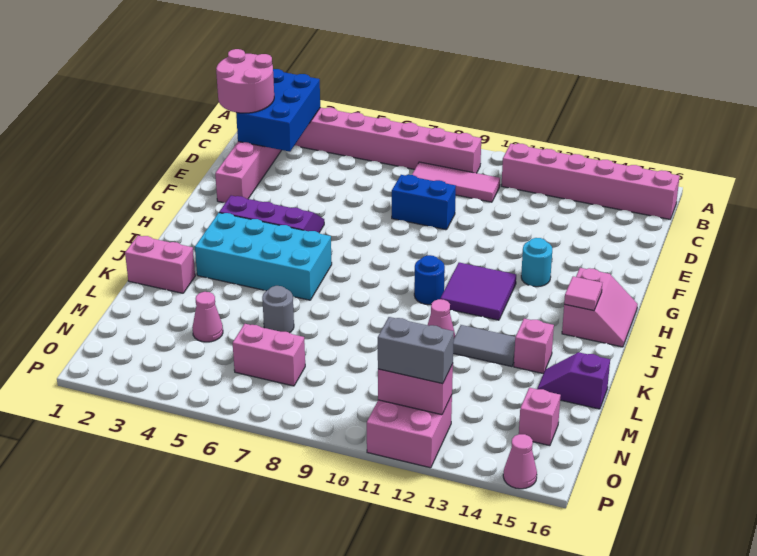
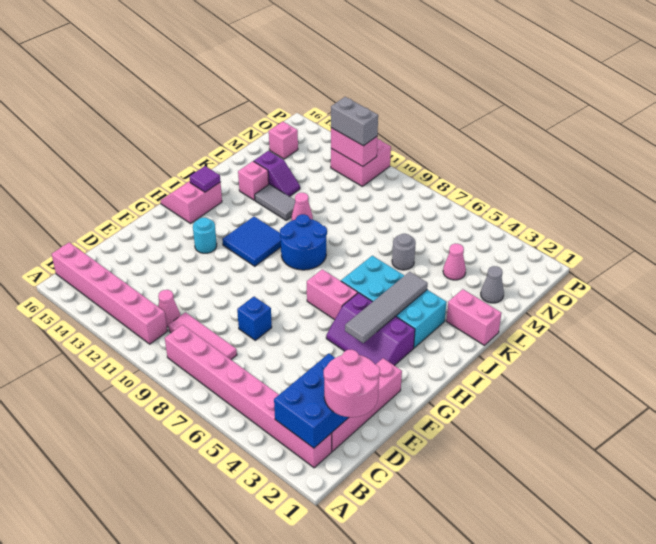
blue 1x2 brick [392,175,456,230] -> blue 1x1 brick [237,297,272,340]
none -> grey 1x4 tile [345,272,428,343]
purple 2x2 tile [440,263,516,320] -> blue 2x2 tile [222,217,281,266]
blue 1x1 round brick [414,255,445,305] -> blue 2x2 round brick [280,214,327,270]
pink 1x1 tile [564,276,602,311] -> purple 1x1 tile [190,166,220,192]
purple 1x2 slope [537,352,610,409] -> purple 1x2 slope moved to [254,151,300,197]
none -> grey 1x1 cone [481,266,504,303]
pink 1x2 brick [233,324,305,386] -> pink 1x2 brick moved to [307,269,358,320]
pink 1x1 cone [503,434,537,489] -> pink 1x1 cone moved to [158,290,180,327]

